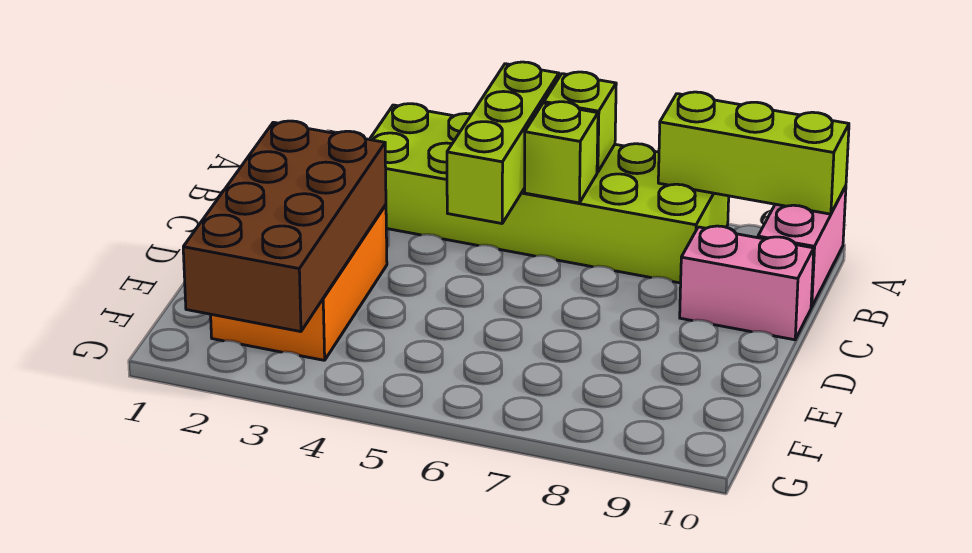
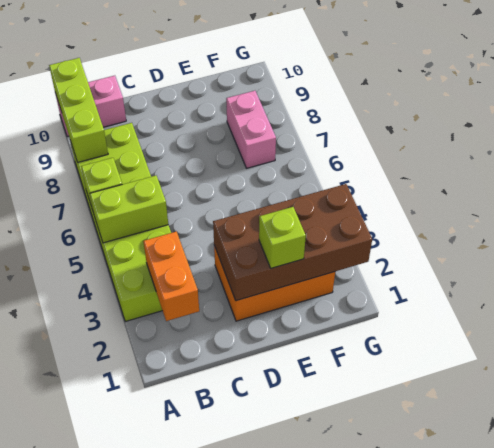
lime 1x3 brick [447,62,559,224] -> lime 1x2 brick [90,176,168,243]
none -> orange 1x2 brick [143,232,199,321]
lime 1x1 brick [524,102,598,203] -> lime 1x1 brick moved to [259,207,306,268]
pink 1x2 brick [680,226,814,340] -> pink 1x2 brick moved to [226,91,276,168]

